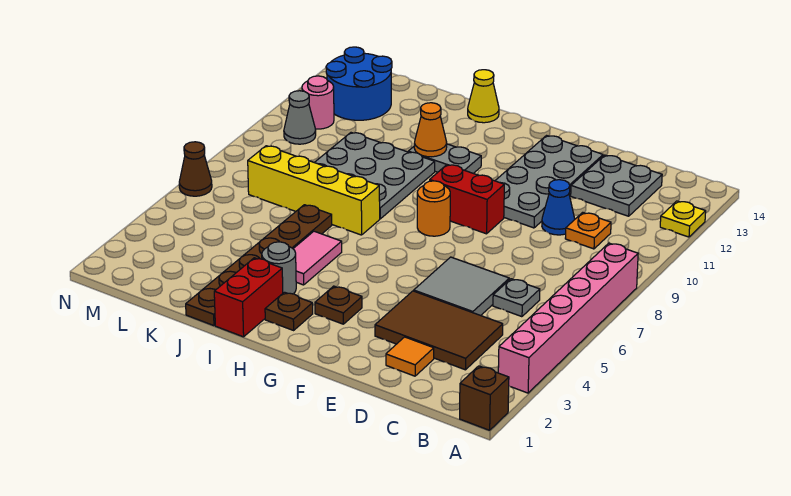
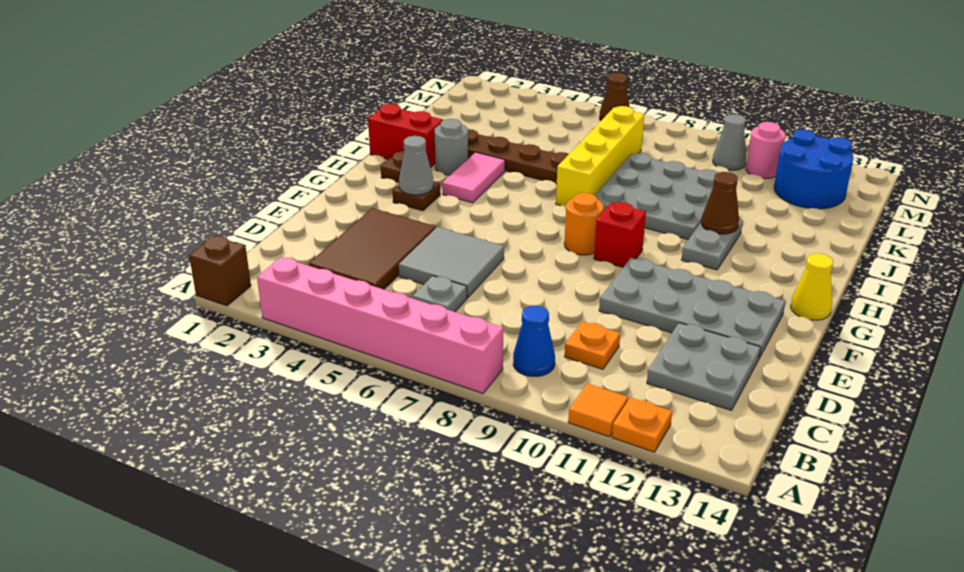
yellow 1x1 plate [660,201,706,237] -> orange 1x1 plate [612,397,672,452]
orange 1x1 tile [386,337,434,376] -> orange 1x1 tile moved to [568,383,628,437]
blue 1x1 cone [542,180,575,235] -> blue 1x1 cone moved to [513,306,555,376]
red 1x2 brick [430,165,504,234] -> red 1x1 brick [594,202,646,267]
none -> grey 1x1 cone [399,136,434,195]
pink 1x2 tile [293,231,342,285] -> pink 1x2 tile turned to [442,152,505,203]
orange 1x1 cone [414,103,447,157] -> brown 1x1 cone [701,172,739,234]
yellow 1x1 cone [468,70,499,123] -> yellow 1x1 cone moved to [791,253,833,320]

